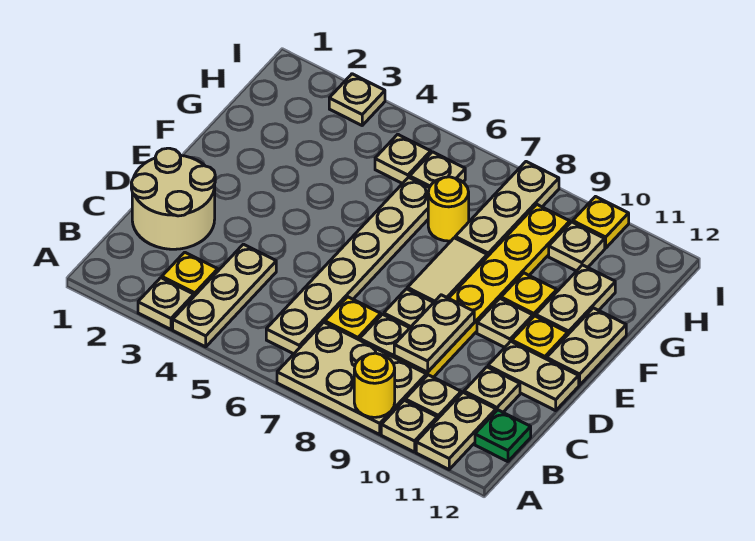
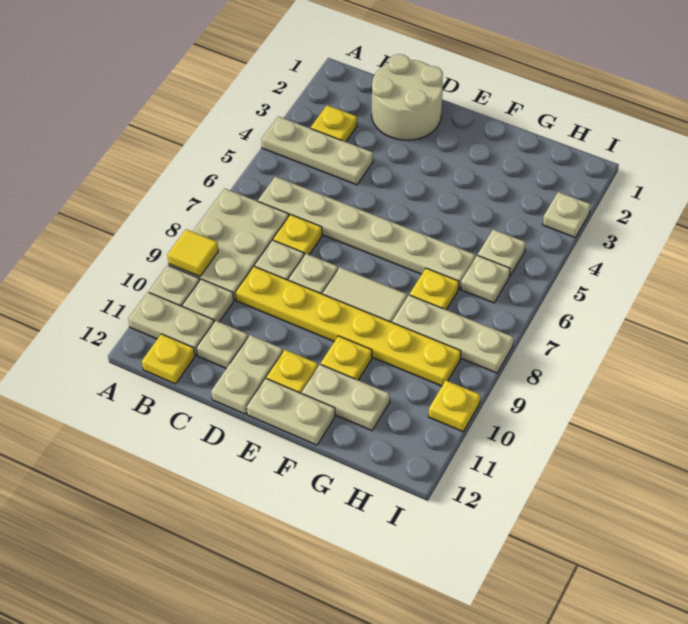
tan 1x1 plate [138,278,194,329] -> none
yellow 1x1 round brick [354,353,395,417] -> yellow 1x1 tile [167,229,218,277]
green 1x1 plate [475,410,531,462] -> yellow 1x1 plate [142,334,195,384]
tan 1x2 plate [394,295,474,372] -> none
tan 1x1 plate [477,299,533,347] -> none
yellow 1x1 round brick [428,177,469,241] -> yellow 1x1 plate [410,268,459,310]
tan 1x1 plate [549,222,605,271] -> none

